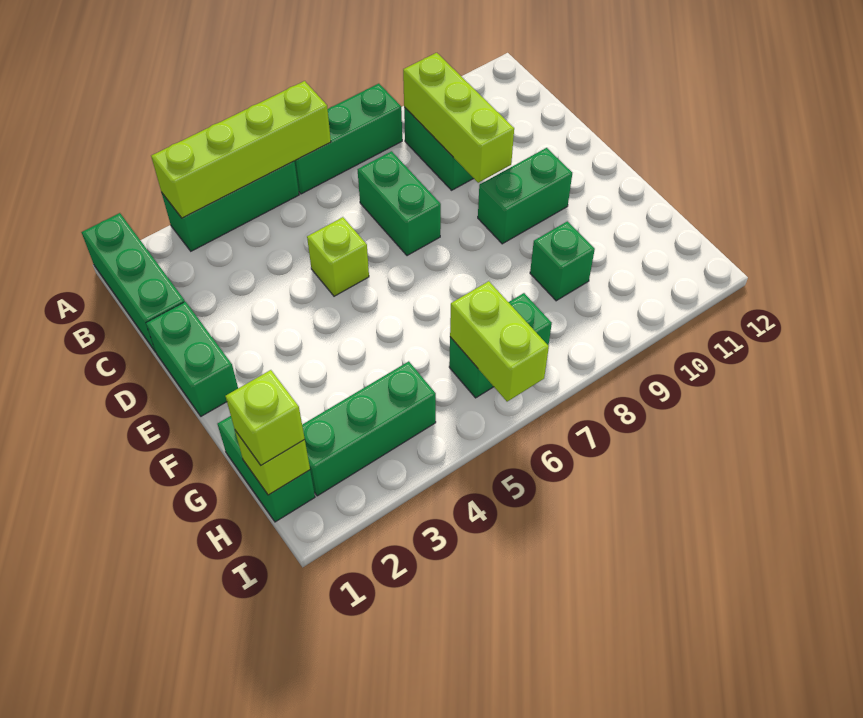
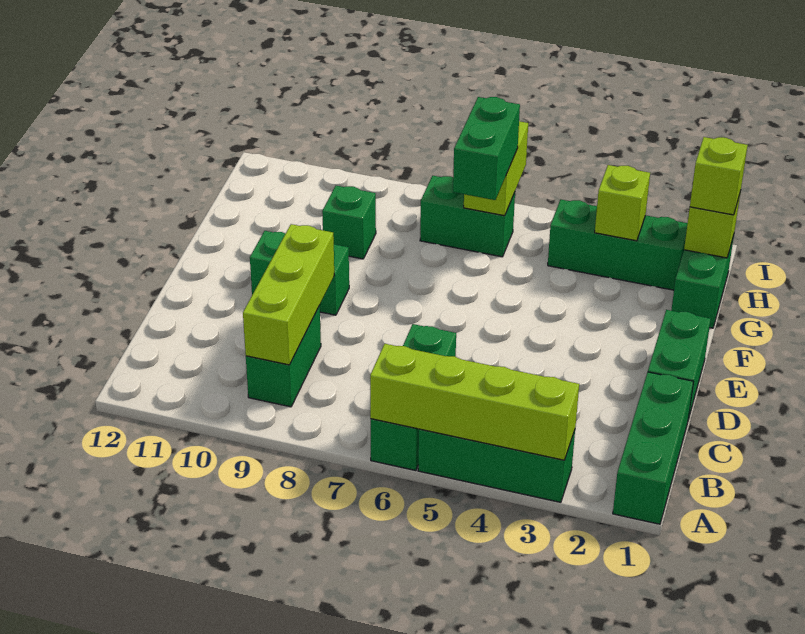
green 1x3 brick [295,84,402,194] -> green 1x3 brick turned to [371,324,456,471]
green 1x2 brick [358,151,441,256] -> green 1x2 brick moved to [453,97,520,200]
lime 1x1 brick [307,217,369,296] -> lime 1x1 brick moved to [595,165,650,241]

